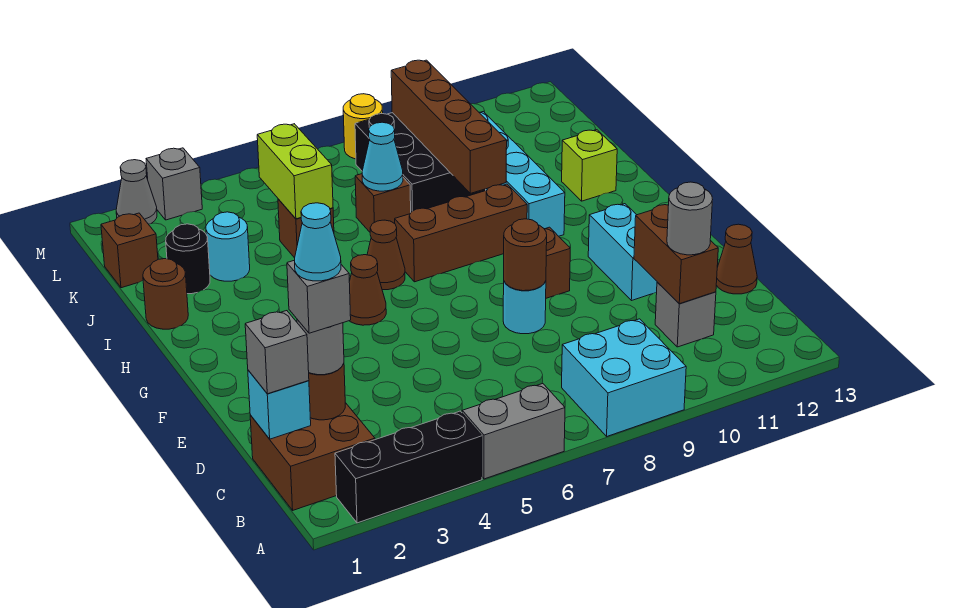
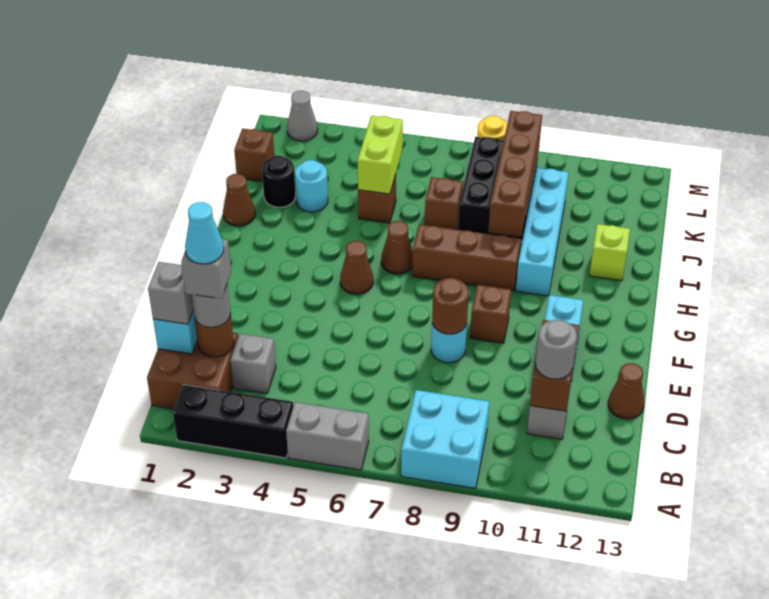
brown 1x1 round brick [143,259,188,329] -> brown 1x1 cone [223,174,255,226]
cyan 1x1 cone [362,122,403,191] -> none
grey 1x1 brick [146,148,202,220] -> grey 1x1 brick moved to [230,334,276,393]

